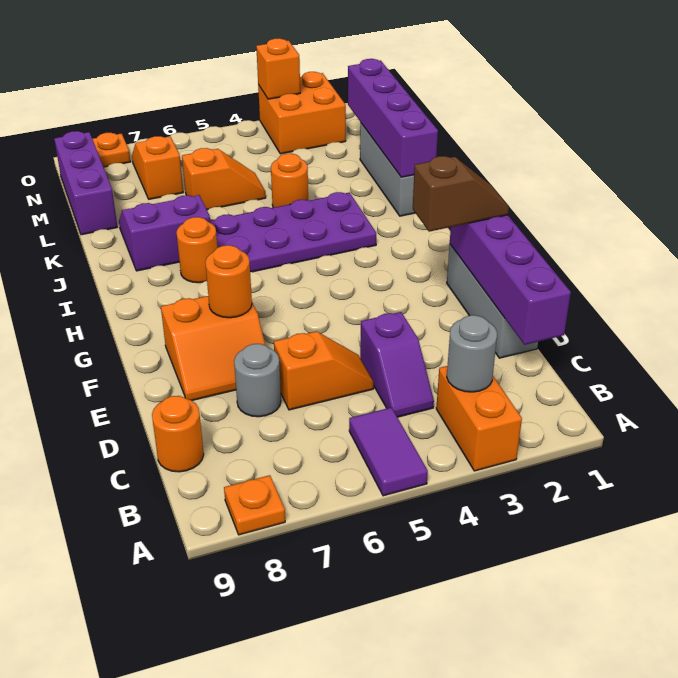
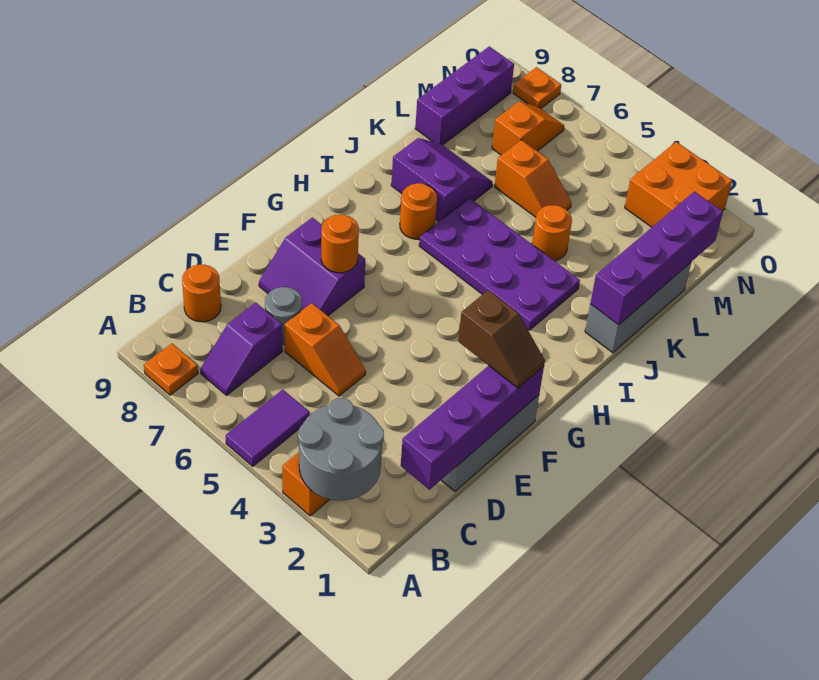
grey 1x1 round brick [447,315,497,392] -> grey 2x2 round brick [298,398,384,501]
purple 1x2 slope [360,312,434,417] -> purple 1x2 slope moved to [200,303,282,395]
orange 2x2 slope [161,296,265,401] -> purple 2x2 slope [259,218,365,316]
orange 1x1 brick [256,38,300,99] -> none

